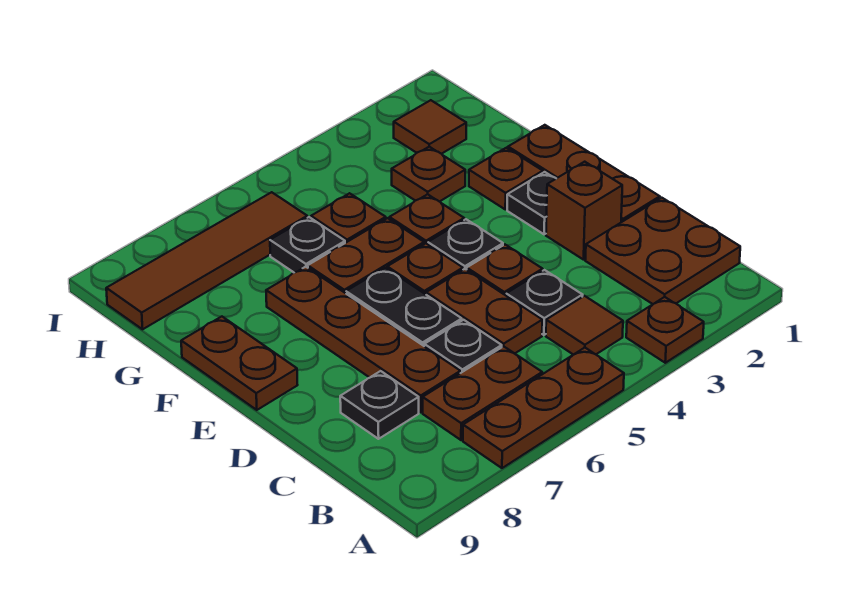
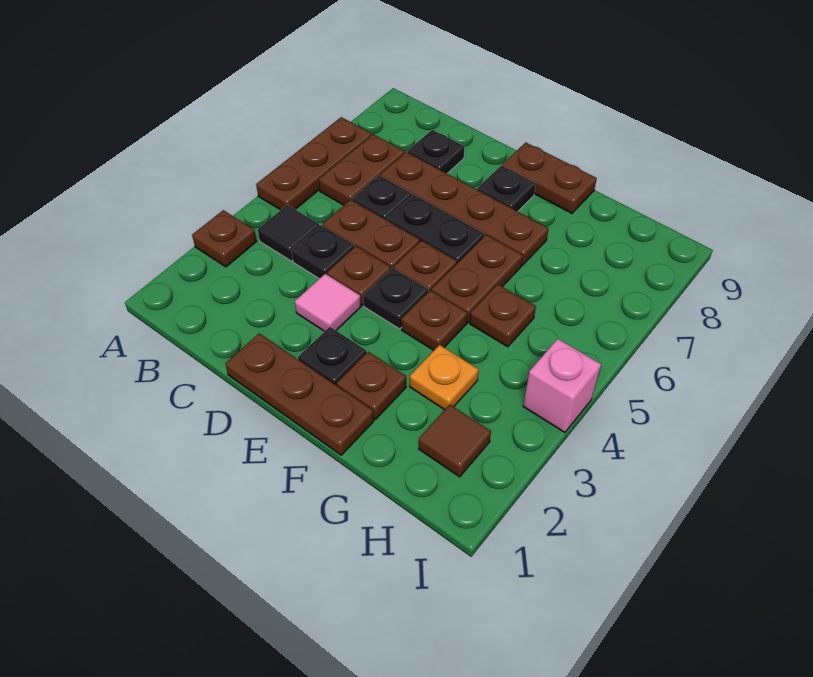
brown 2x2 plate [585,198,740,304] -> none
brown 1x1 tile [546,296,623,355] -> black 1x1 tile [258,205,320,261]
brown 1x1 brick [546,162,622,260] -> none
none -> pink 1x1 tile [295,274,361,331]
brown 1x1 plate [392,147,465,202] -> orange 1x1 plate [410,345,479,410]
black 1x1 plate [270,217,345,273] -> black 1x1 plate moved to [477,165,536,211]
brown 1x4 tile [106,192,307,329] -> none
none -> pink 1x1 brick [523,339,601,433]

